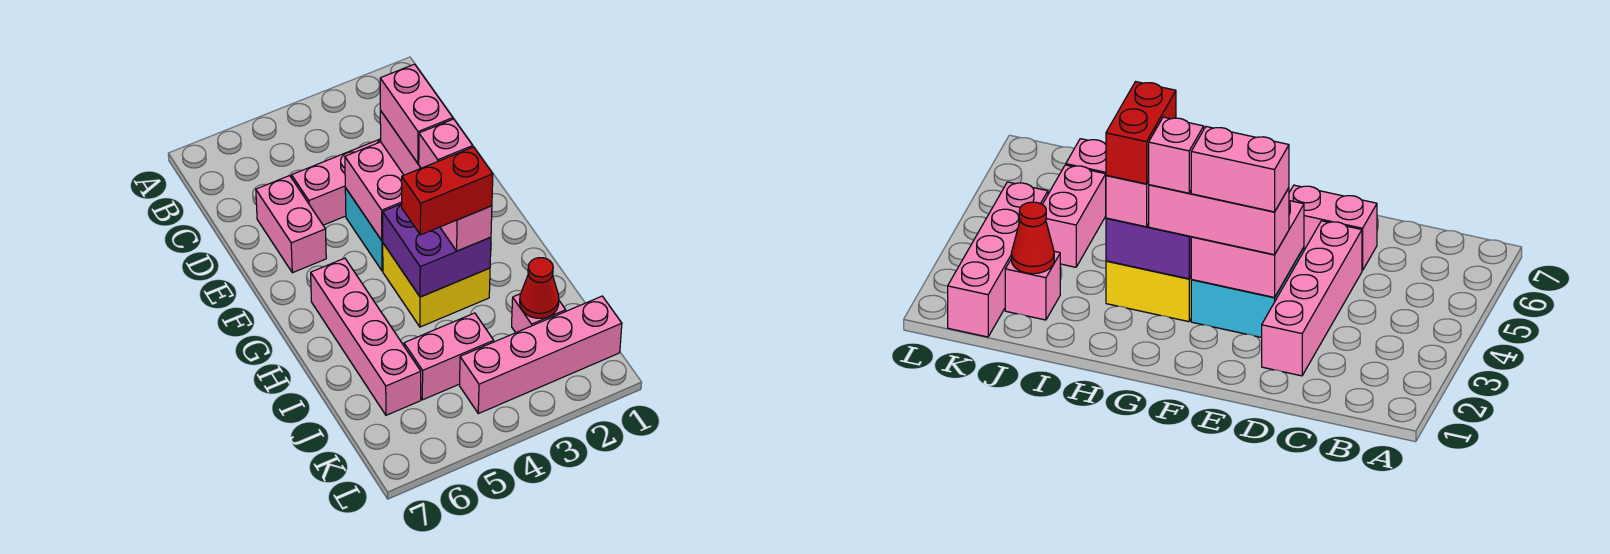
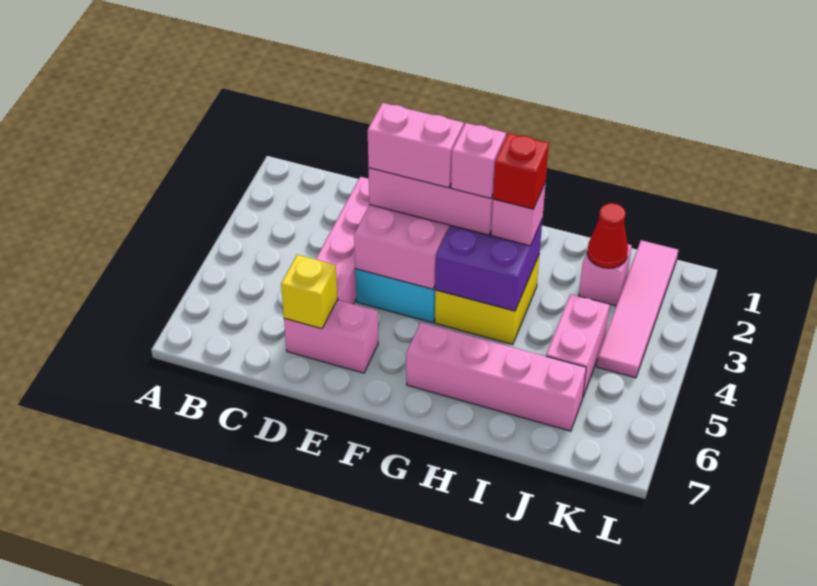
none -> yellow 1x1 brick [281,255,337,329]
red 1x2 brick [402,147,493,235] -> red 1x1 brick [493,133,549,209]
pink 1x4 brick [460,296,622,414] -> pink 1x4 tile [597,240,678,378]

